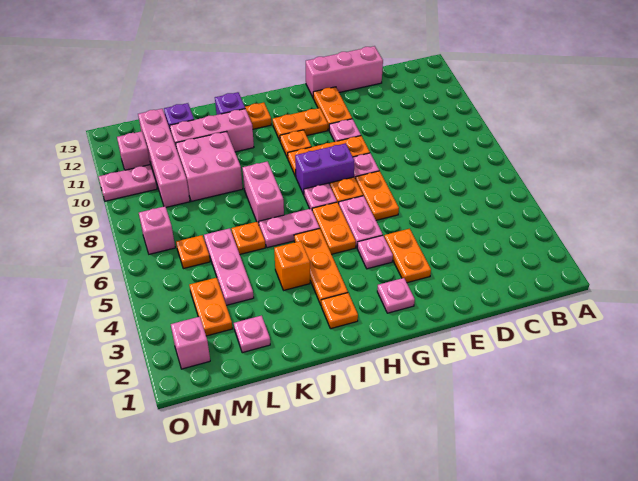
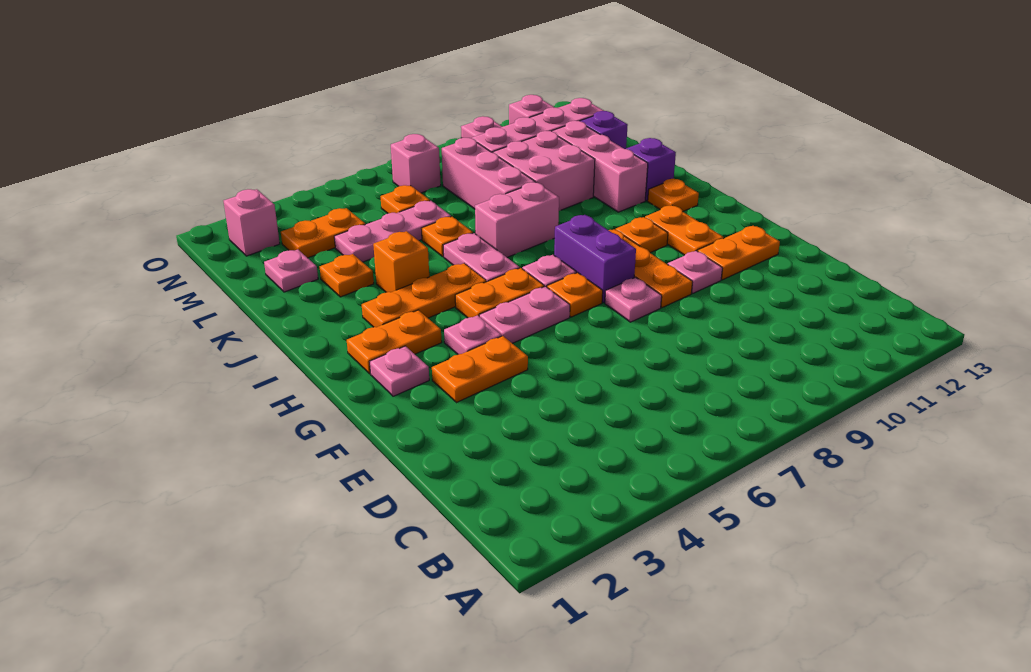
pink 1x3 brick [306,46,383,97] -> pink 1x3 brick moved to [442,138,535,209]
orange 1x2 plate [356,171,399,220] -> orange 1x2 plate moved to [347,310,442,374]
orange 1x1 plate [321,293,358,329] -> orange 1x1 plate moved to [320,254,374,297]

